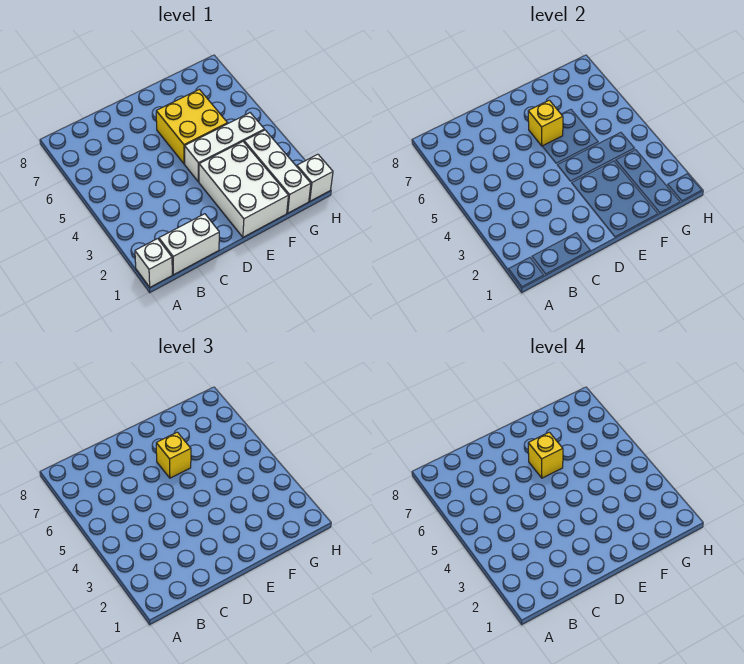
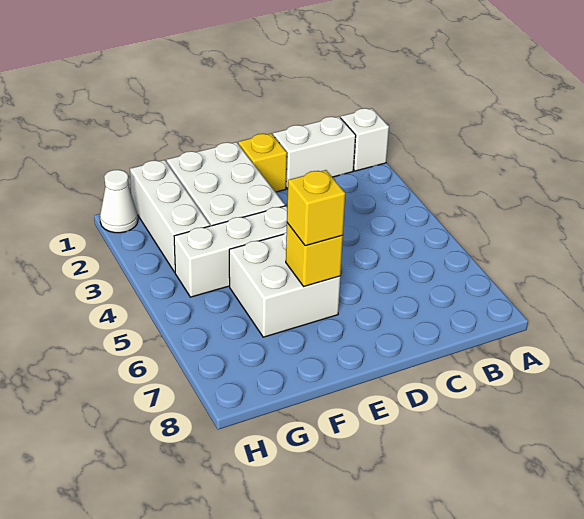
yellow 2x2 brick [156,89,228,164] -> white 2x2 brick [229,232,340,337]
yellow 1x1 brick [528,432,563,478] -> yellow 1x1 brick moved to [238,133,287,192]
white 1x1 brick [297,154,333,201] -> white 1x1 cone [100,170,138,233]

